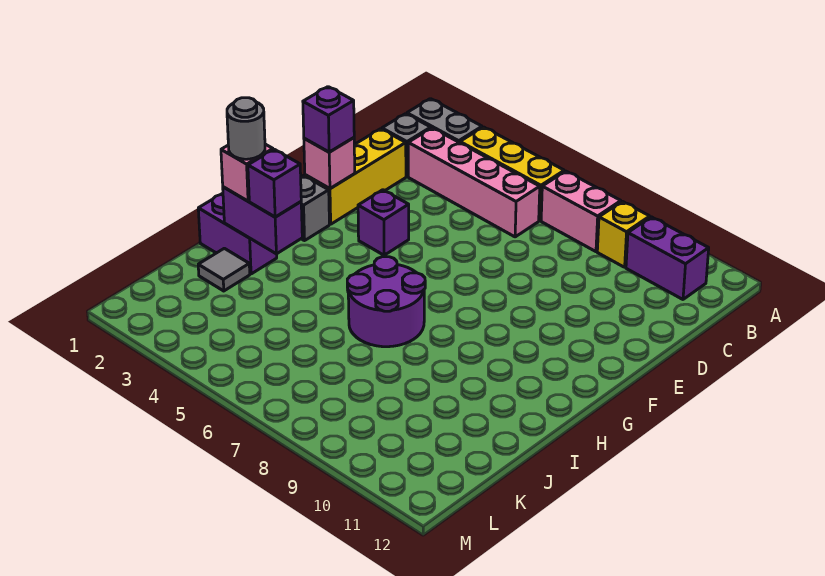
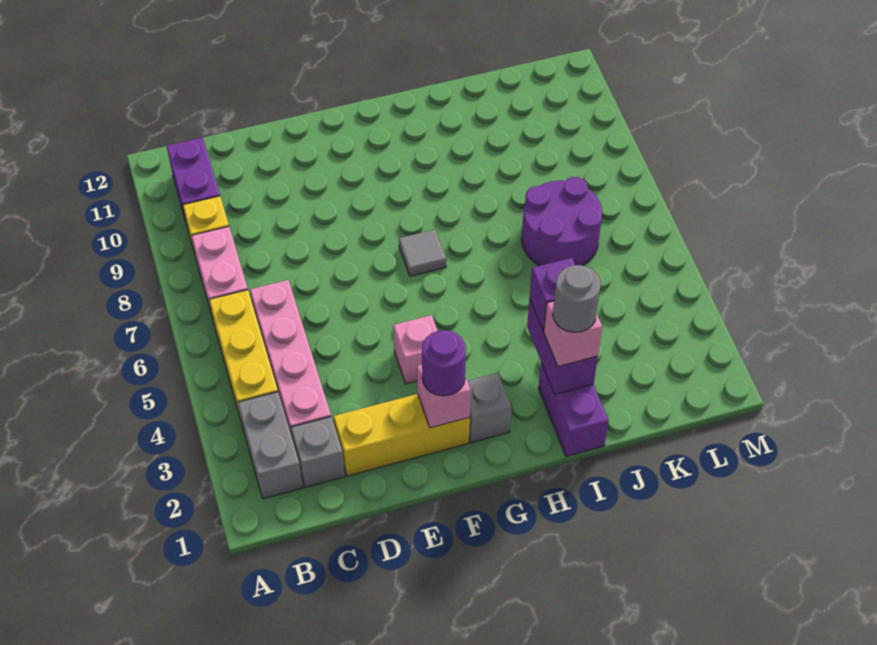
purple 1x1 brick [303,87,354,152] -> purple 1x1 round brick [422,330,466,396]
purple 1x1 brick [358,190,409,255] -> pink 1x1 brick [393,315,438,384]
purple 2x2 round brick [347,257,425,347] -> purple 2x2 round brick moved to [522,177,602,266]
grey 1x1 tile [198,248,250,291] -> grey 1x1 tile moved to [399,229,446,276]

